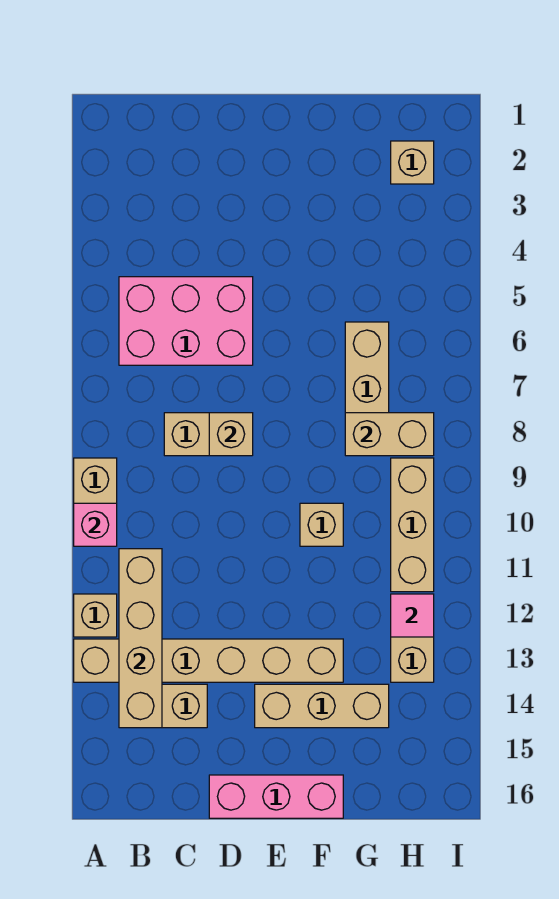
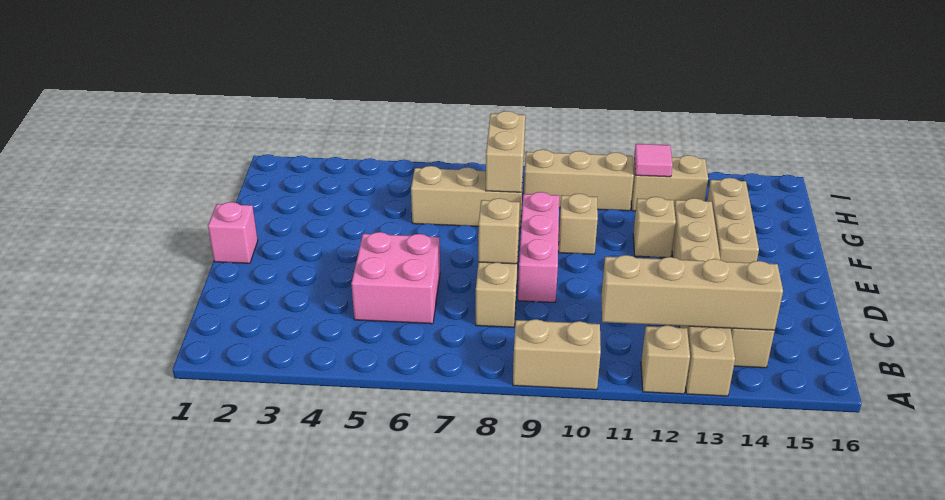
pink 1x1 brick [74,503,117,546] -> pink 1x1 brick moved to [208,202,258,263]
pink 2x3 brick [119,277,253,365] -> pink 2x2 brick [351,232,440,324]
pink 1x3 brick [209,775,343,818] -> pink 1x3 brick moved to [518,192,559,302]
tan 1x1 brick [391,141,434,184] -> tan 1x1 brick moved to [633,197,676,258]

